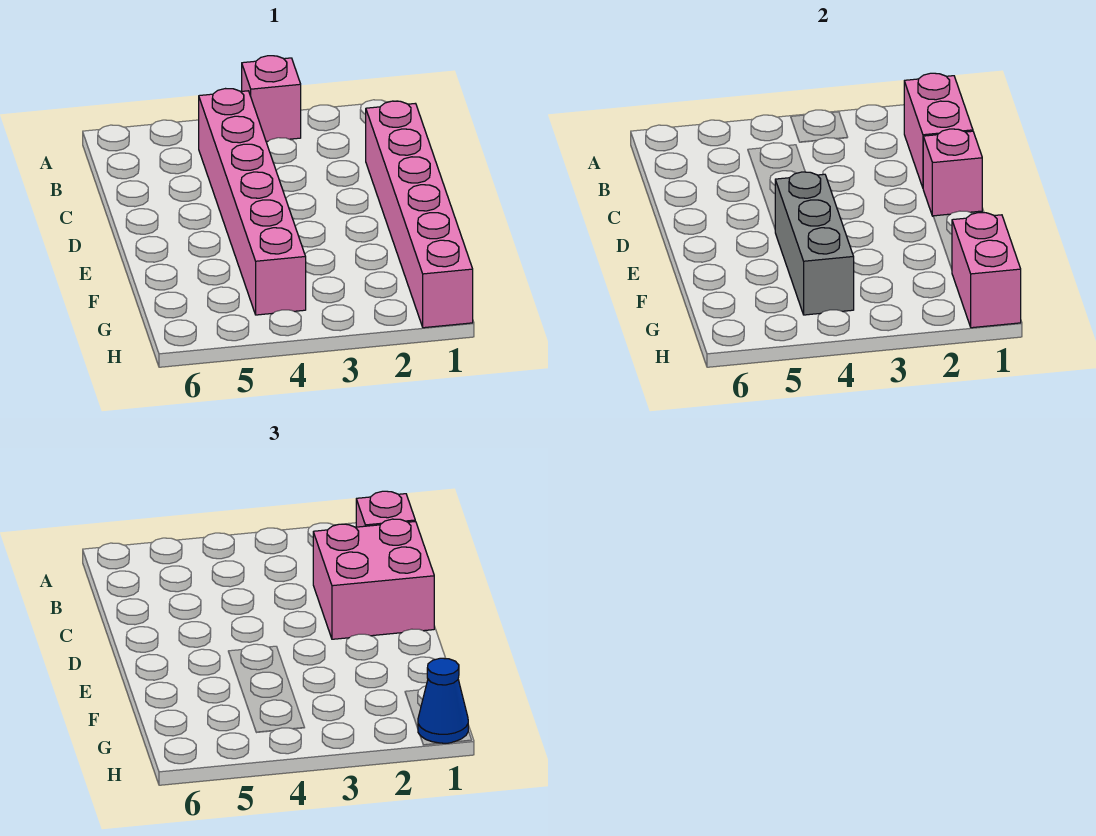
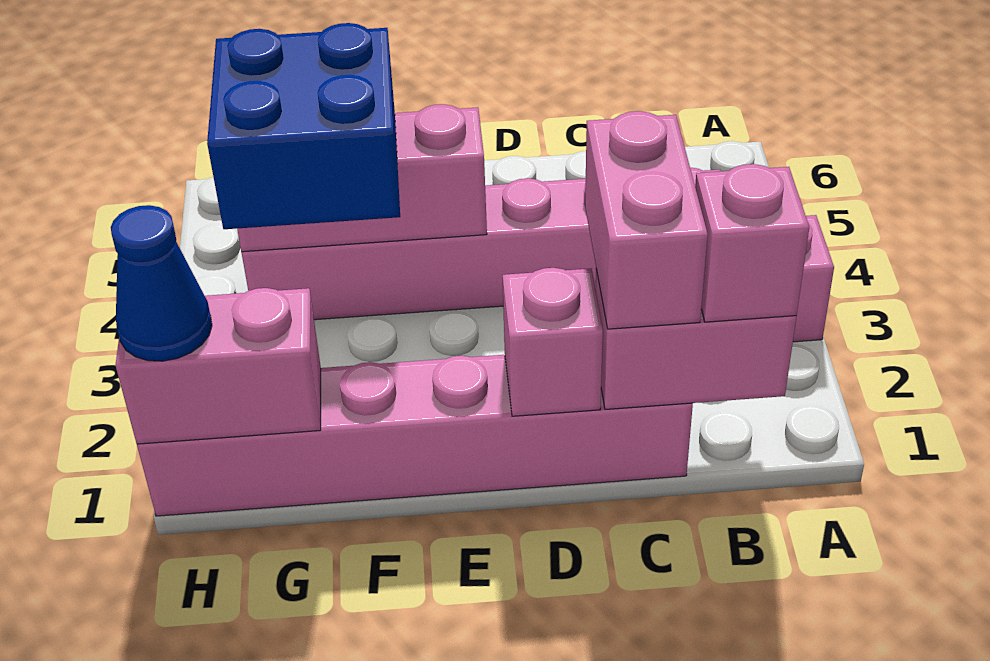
pink 2x2 brick [313,519,434,639] -> pink 1x2 brick [585,111,708,329]
grey 1x3 brick [775,172,854,315] -> pink 1x3 brick [237,104,487,252]
none -> blue 2x2 brick [207,23,400,229]

